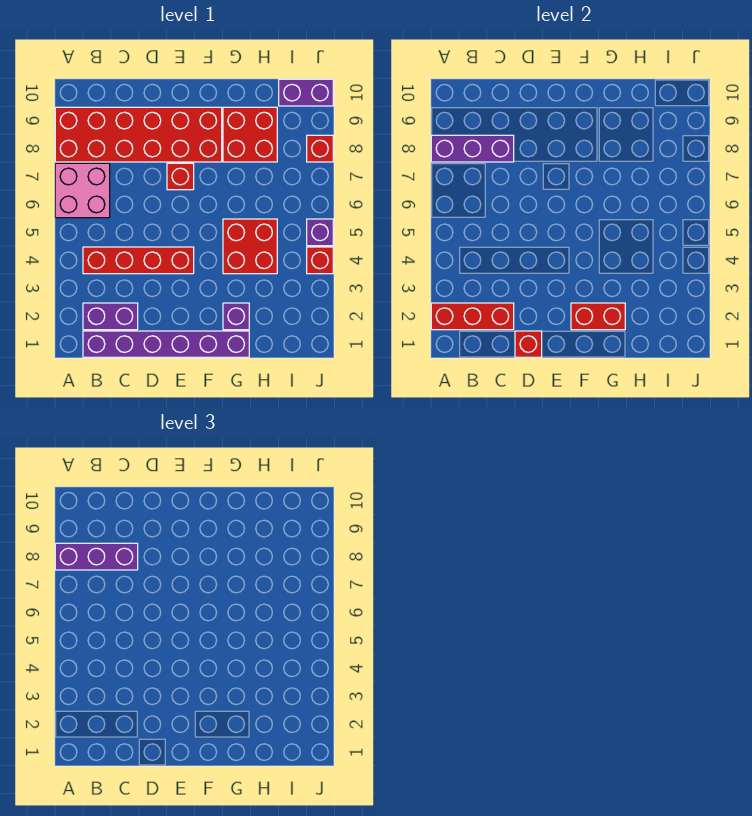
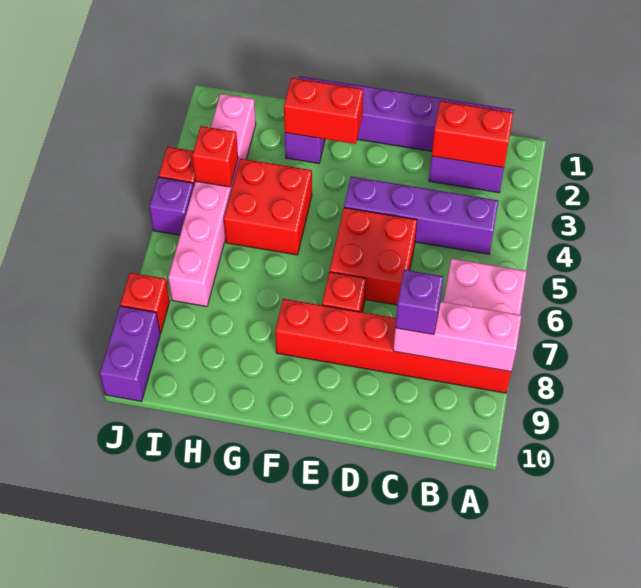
red 1x3 brick [431,303,514,330] -> red 1x2 brick [432,101,513,168]
red 2x6 brick [55,107,222,162] -> red 1x6 brick [275,299,511,393]
purple 1x3 brick [431,135,514,162] -> pink 1x3 brick [393,301,522,372]
purple 1x3 brick [55,543,138,570] -> purple 1x1 brick [395,270,443,335]
red 1x4 brick [83,247,194,274] -> purple 1x4 brick [344,177,498,254]
red 1x1 brick [515,331,542,357] -> red 1x1 brick moved to [192,126,238,187]
red 2x2 brick [223,107,277,162] -> red 2x2 brick moved to [330,208,417,305]
none -> pink 1x6 brick [168,94,256,307]
purple 1x2 brick [279,79,333,106] -> purple 1x2 brick turned to [100,306,160,401]

